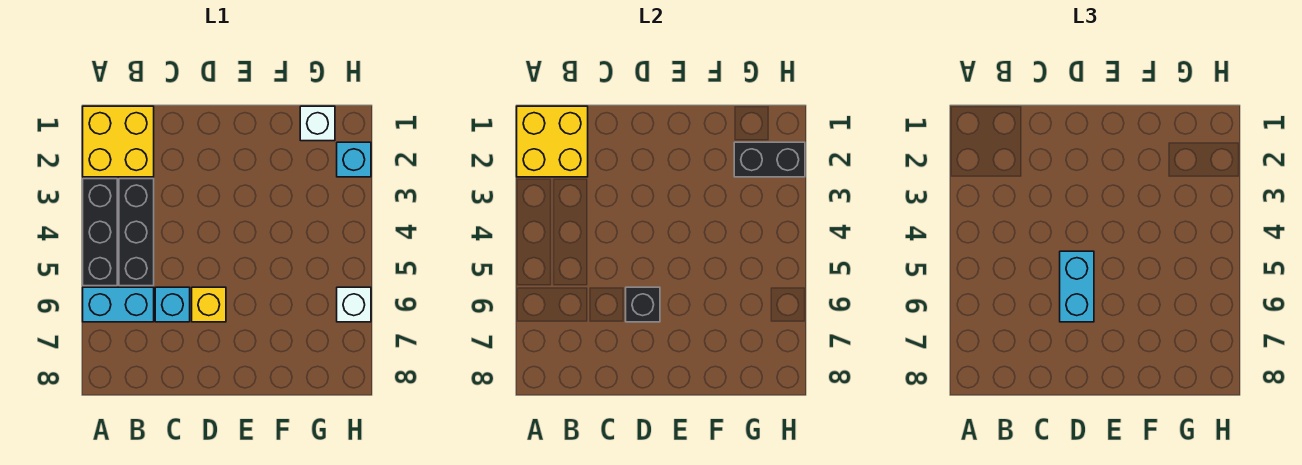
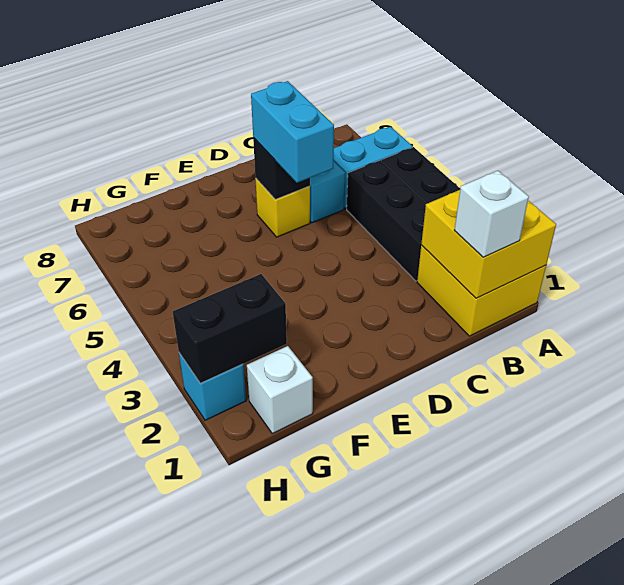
white 1x1 brick [337,287,371,322] -> white 1x1 brick moved to [454,171,529,257]

